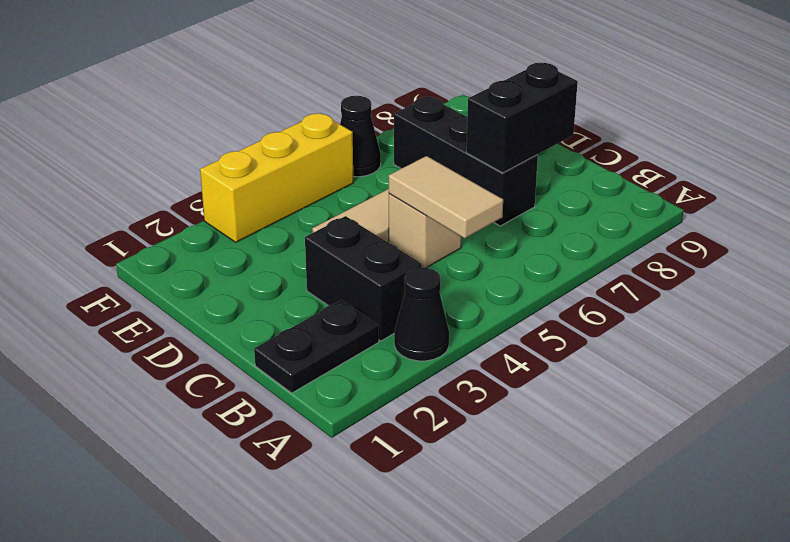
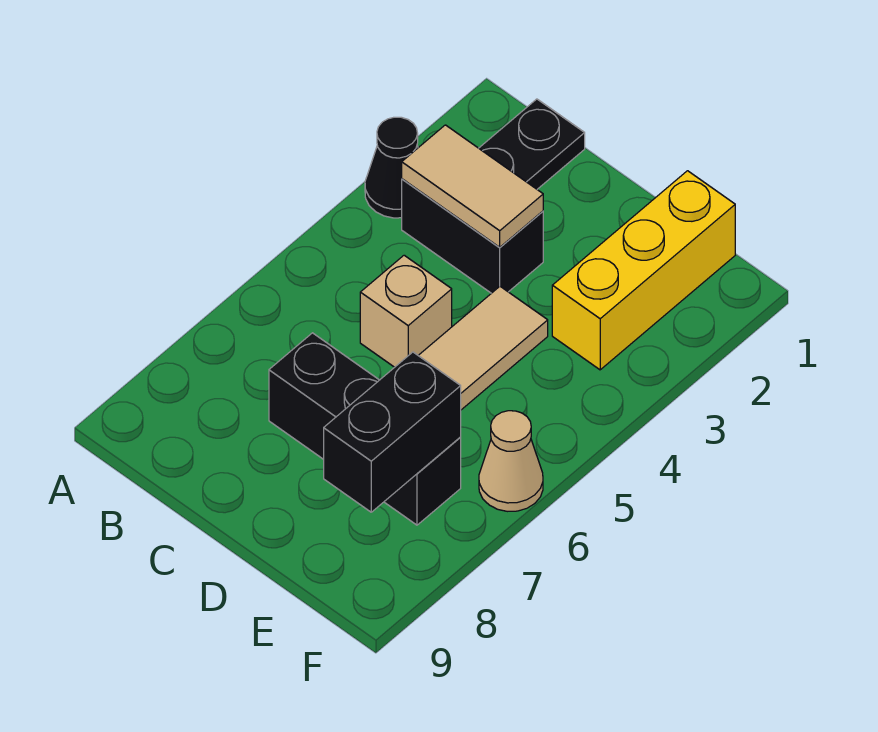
tan 1x2 tile [389,156,503,238] -> tan 1x2 tile moved to [402,125,543,247]
black 1x2 brick [466,63,578,173] -> black 1x2 brick moved to [324,352,461,512]
yellow 1x3 brick [200,113,353,242] -> yellow 1x3 brick moved to [552,171,735,370]
black 1x1 cone [340,96,381,177] -> tan 1x1 cone [479,411,543,511]

